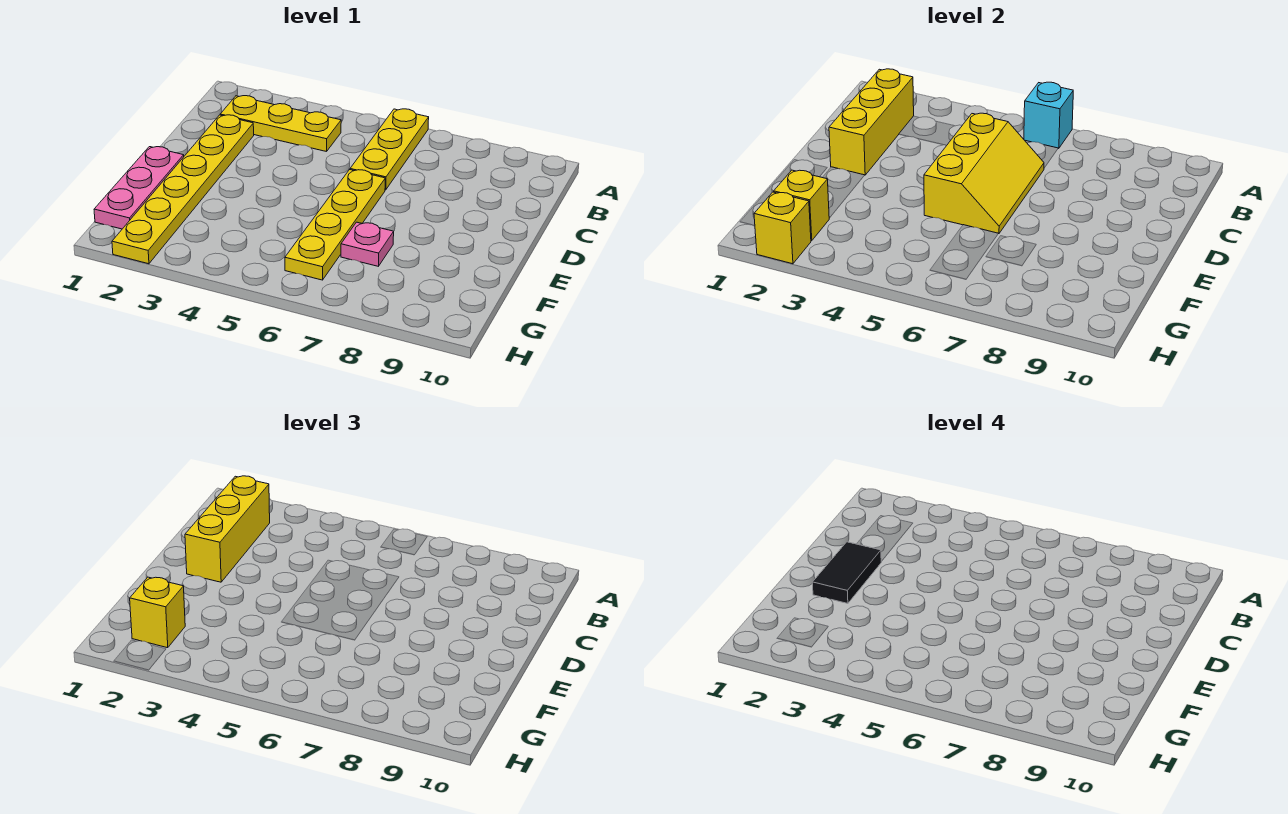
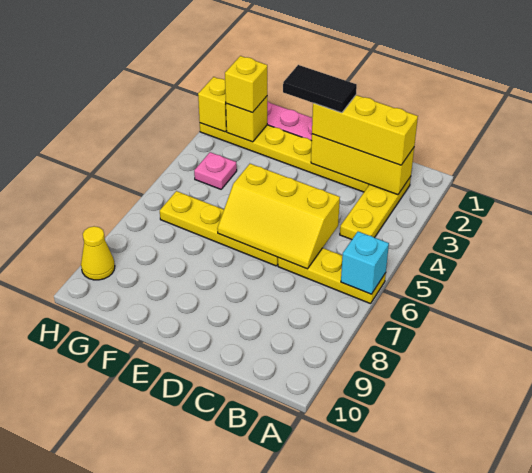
pink 1x1 plate [341,222,394,266] -> pink 1x1 plate moved to [194,152,237,189]
none -> yellow 1x1 cone [81,226,115,280]

